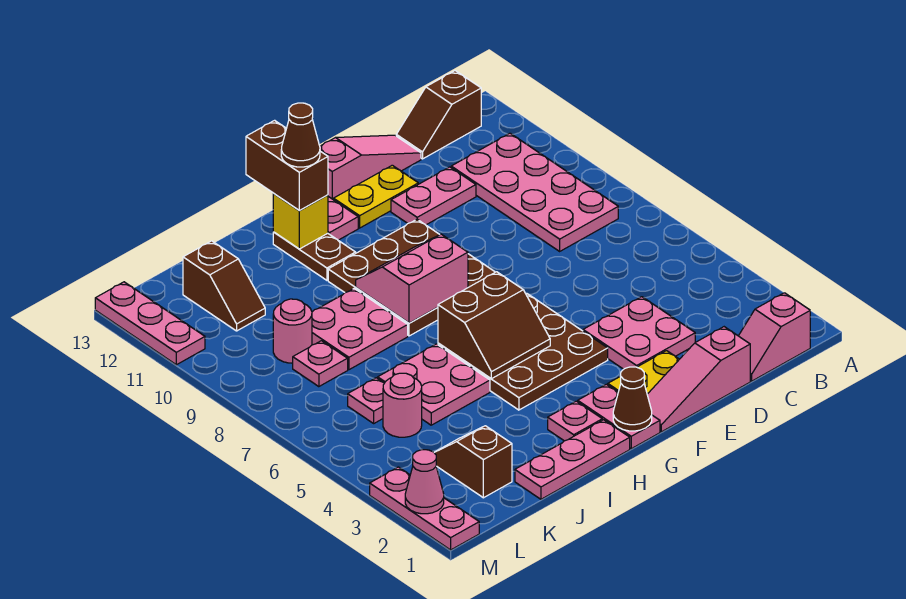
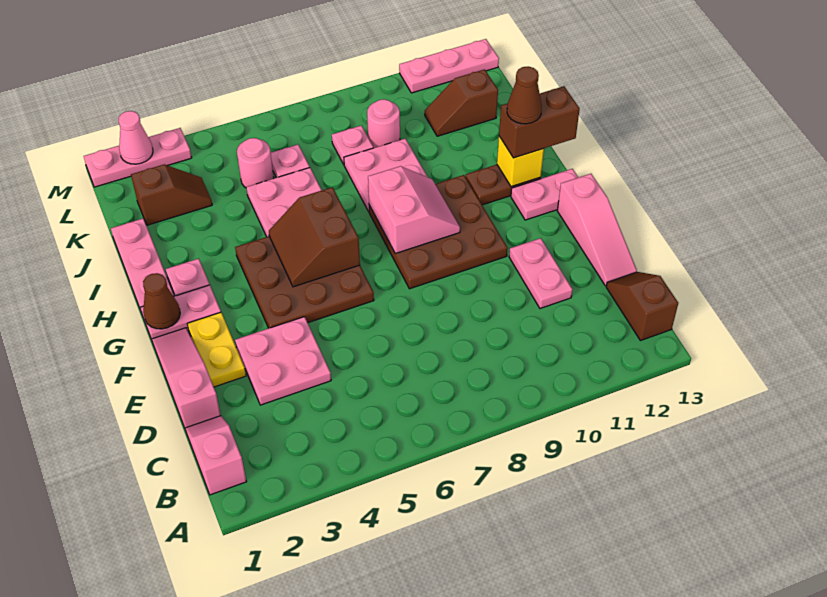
pink 2x4 plate [451,133,618,251] -> none
yellow 1x2 plate [334,165,418,228] -> none

